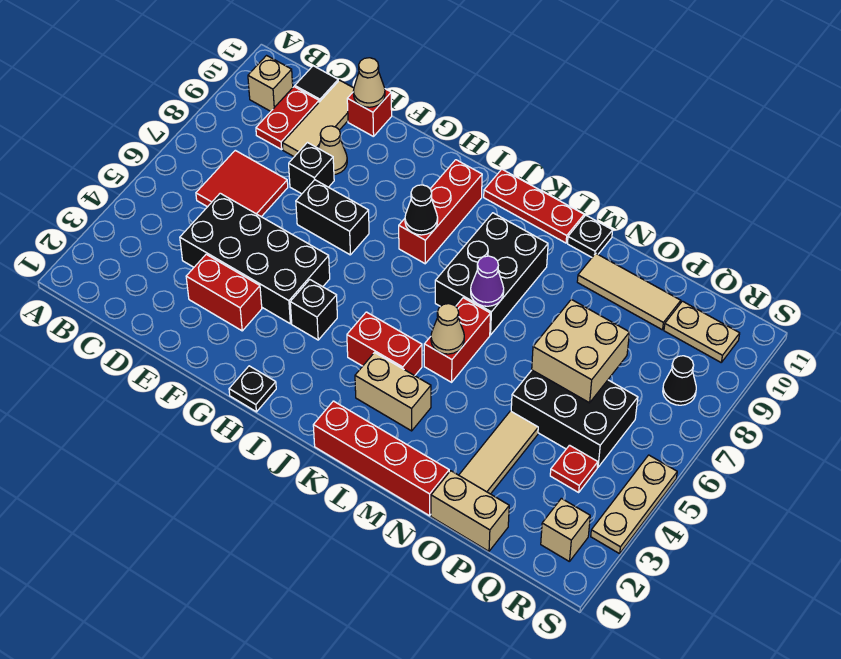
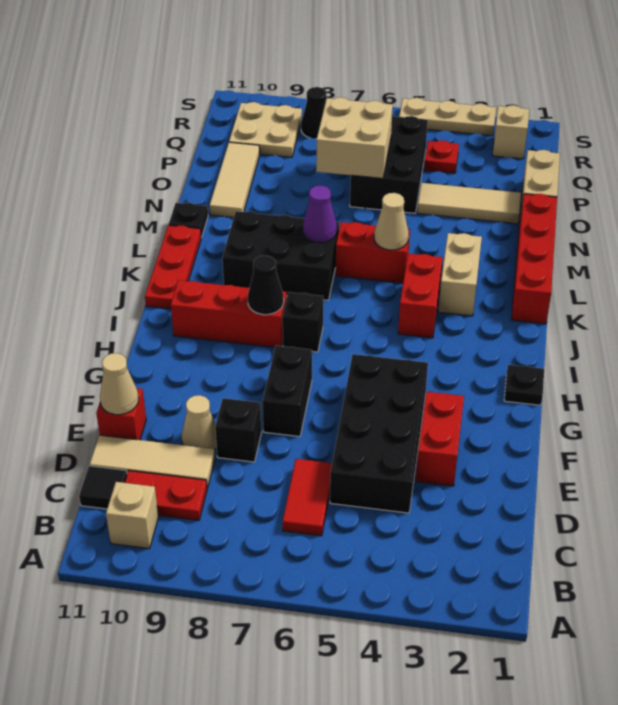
red 2x2 tile [196,150,288,217] -> red 1x2 tile [283,459,332,536]
black 1x1 brick [290,280,337,340] -> black 1x1 brick moved to [282,292,323,352]
tan 1x2 plate [664,301,740,362] -> tan 2x2 plate [229,102,302,157]

